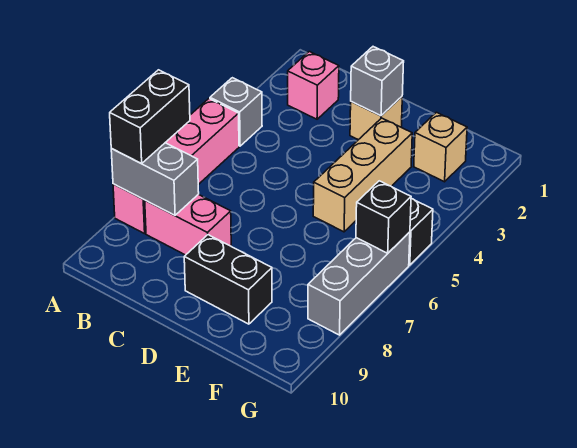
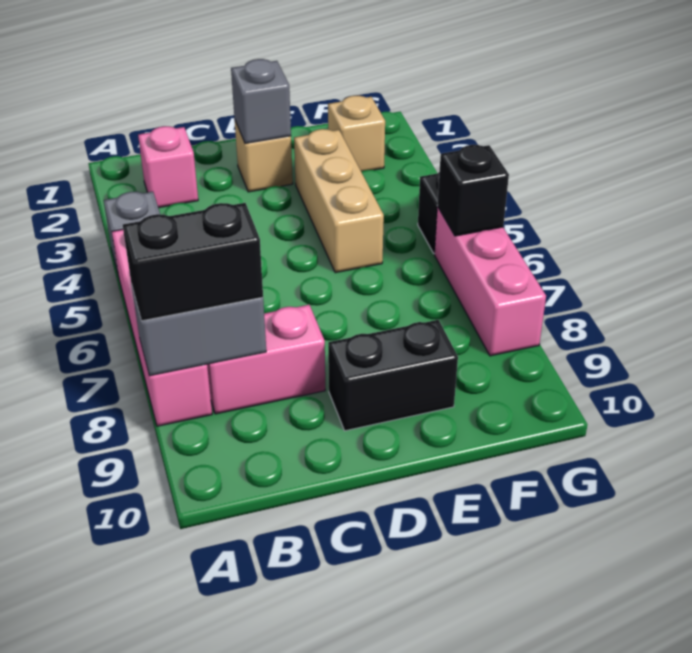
black 1x2 brick [110,70,190,164] -> black 1x2 brick turned to [123,203,263,321]
grey 1x3 brick [308,232,410,335] -> pink 1x3 brick [435,207,546,356]

